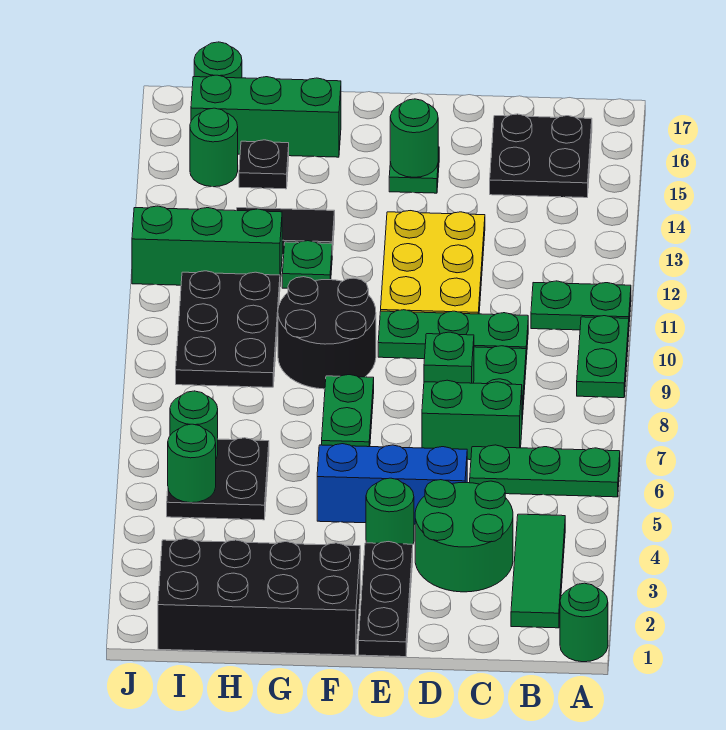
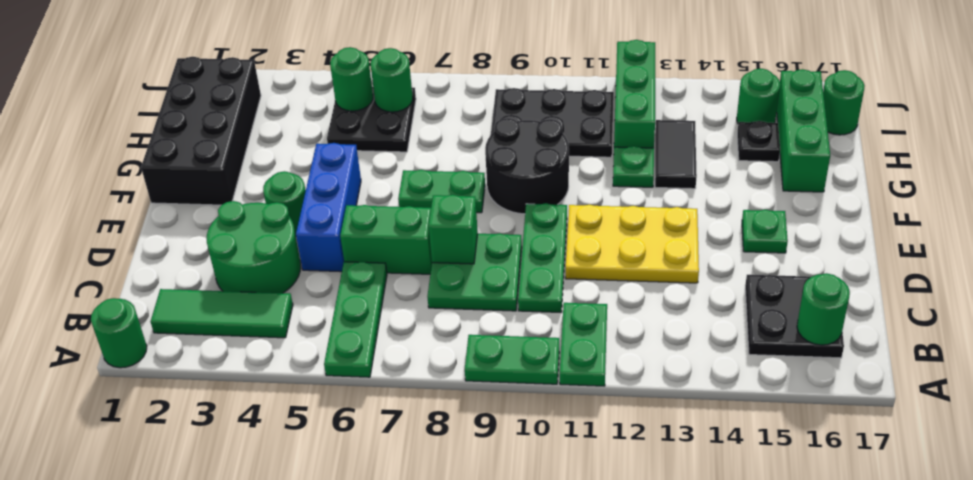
green 1x2 brick [422,380,522,460] -> green 1x2 brick turned to [340,205,432,274]
black 1x3 plate [358,542,413,657] -> none
green 1x1 round brick [390,99,438,177] -> green 1x1 round brick moved to [797,273,850,345]

